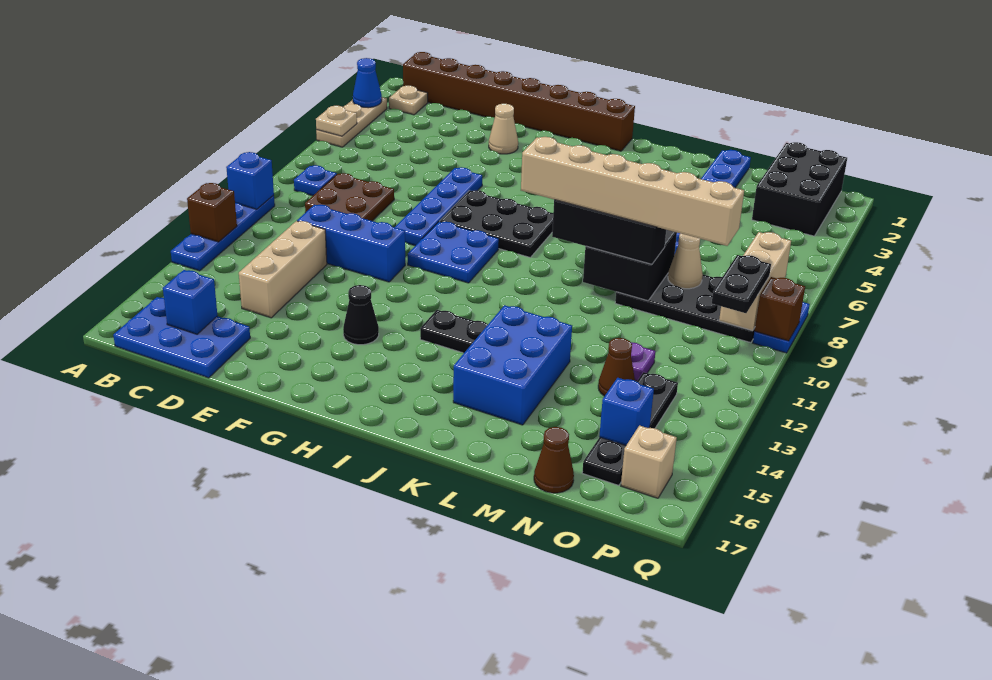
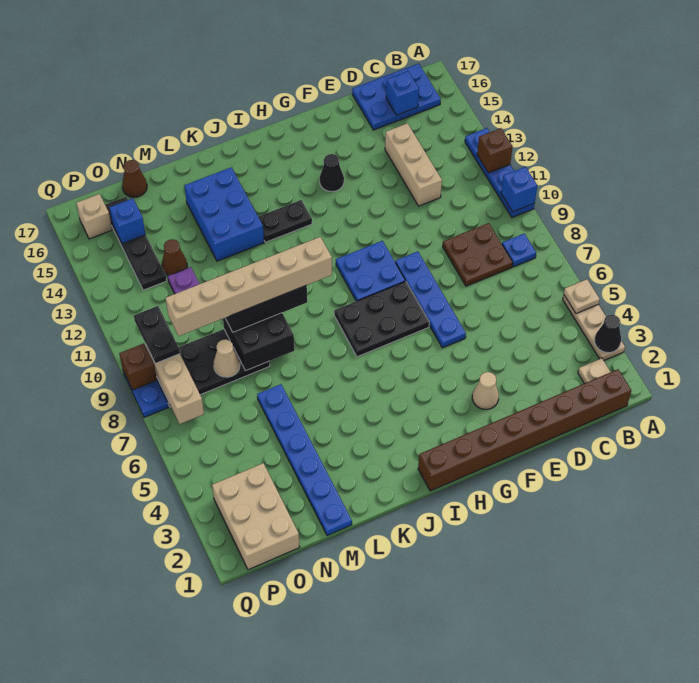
blue 1x1 cone [353,58,382,108] -> black 1x1 cone [595,315,621,353]
blue 1x3 brick [297,205,405,282] -> none
black 2x3 brick [752,142,847,236] -> tan 2x3 brick [212,463,300,570]

